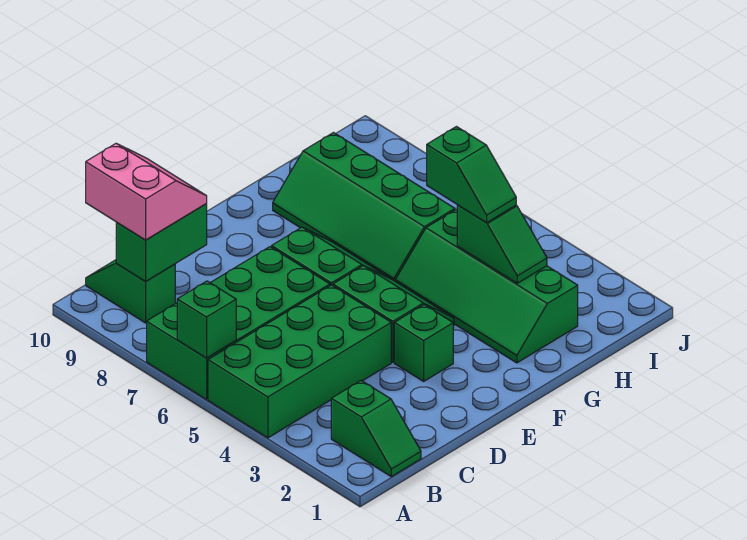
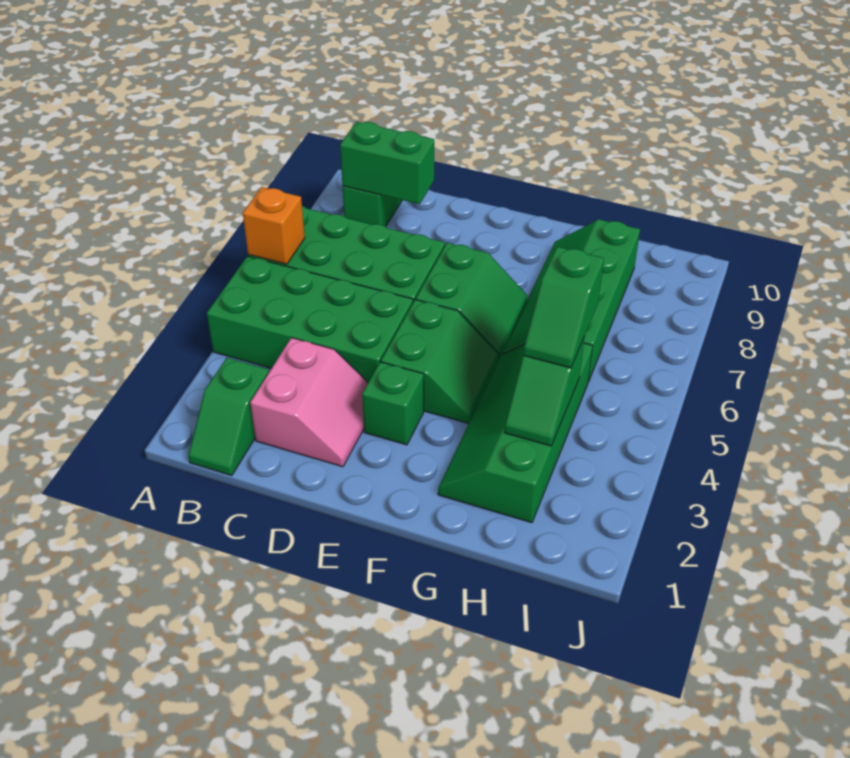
green 1x1 brick [177,281,236,358] -> orange 1x1 brick [243,187,305,264]
pink 2x2 slope [86,143,207,240] -> pink 2x2 slope moved to [250,338,368,467]

